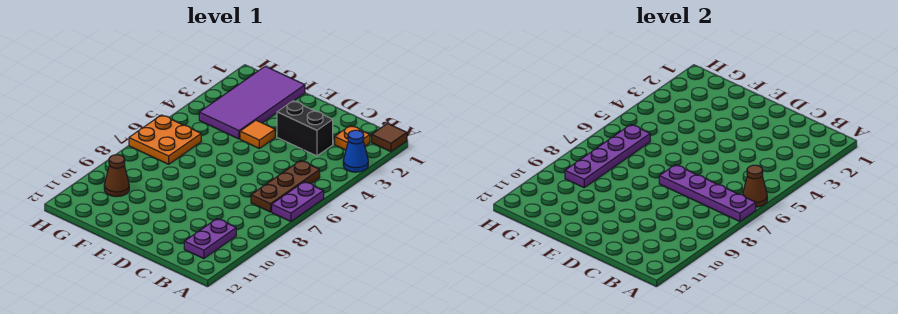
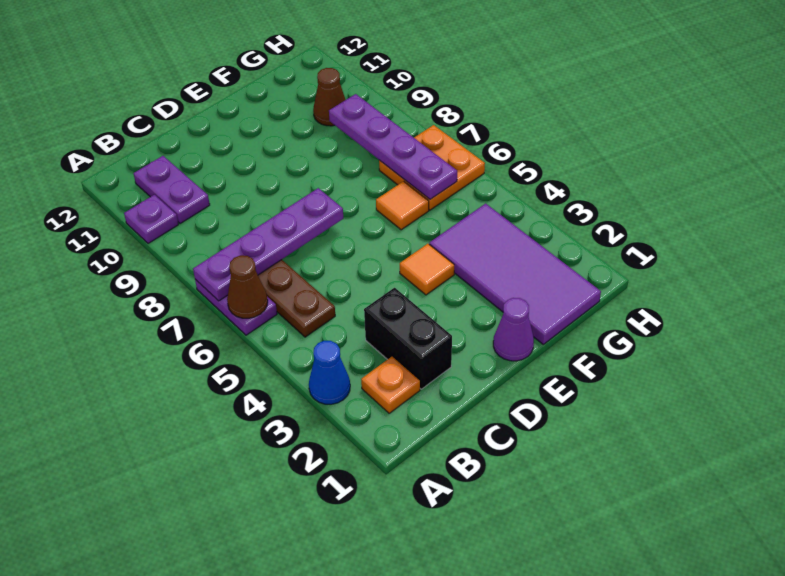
brown 1x1 tile [372,123,407,152] -> none
none -> purple 1x1 plate [124,195,178,243]
black 1x2 brick [277,101,333,156] -> black 1x2 brick turned to [364,288,452,389]
none -> purple 1x1 cone [493,298,534,361]
none -> orange 1x1 tile [376,181,429,230]

